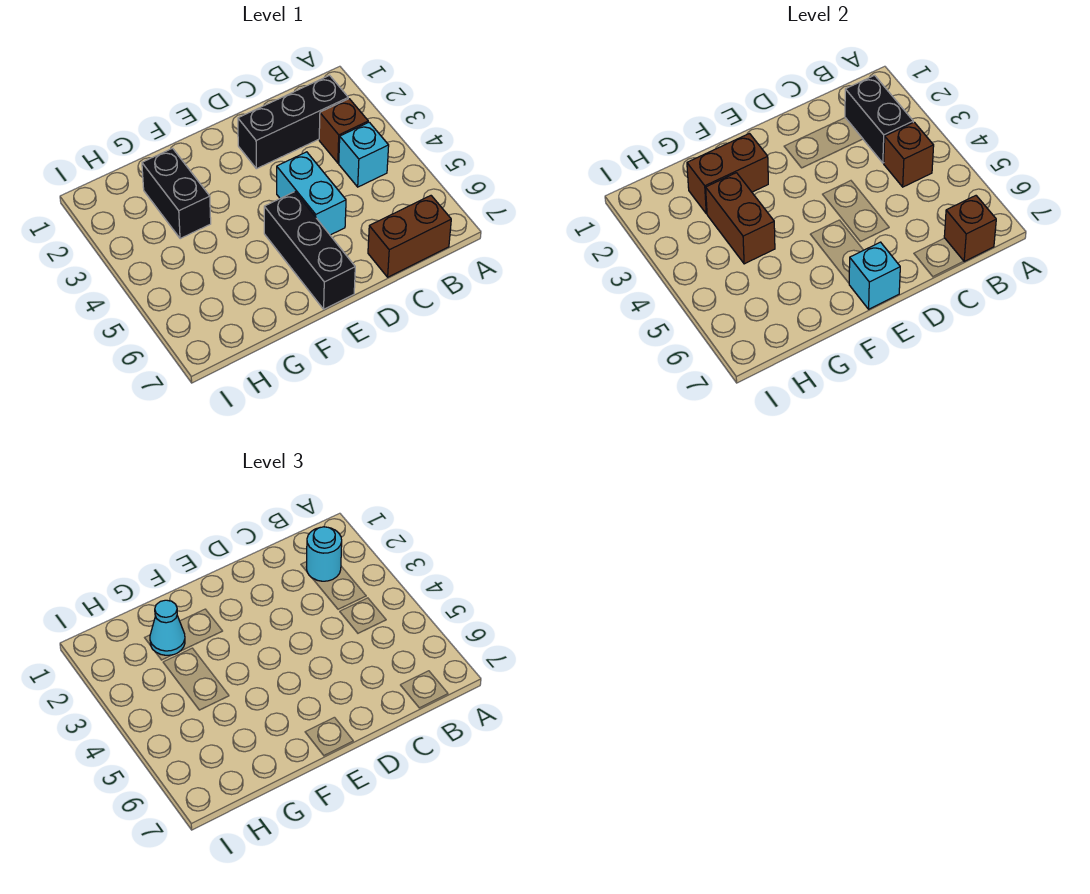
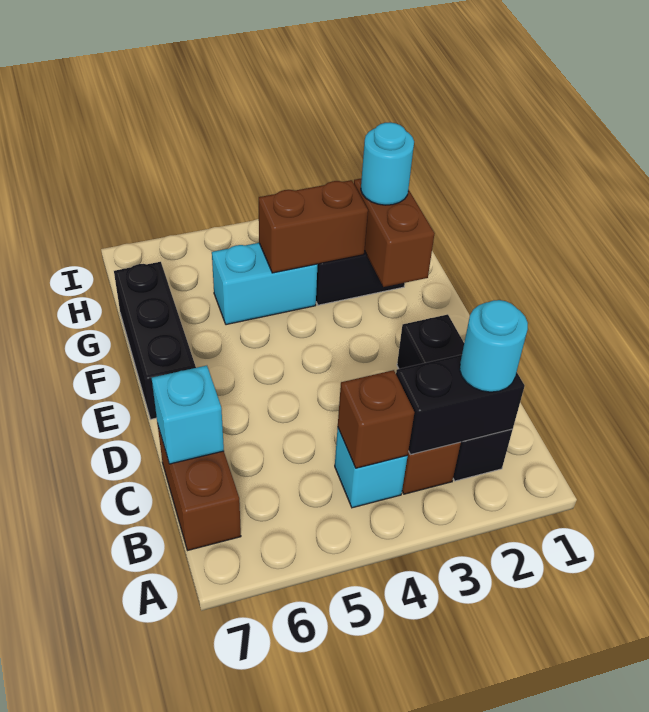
brown 1x1 brick [944,196,996,261] -> none
cyan 1x2 brick [277,152,346,235] -> cyan 1x2 brick moved to [212,243,317,325]
black 1x3 brick [264,192,355,309] -> black 1x3 brick turned to [114,262,196,419]
cyan 1x1 brick [849,242,900,309] -> cyan 1x1 brick moved to [152,366,224,464]
cyan 1x1 cone [150,600,185,655] -> cyan 1x1 round brick [361,123,414,205]

